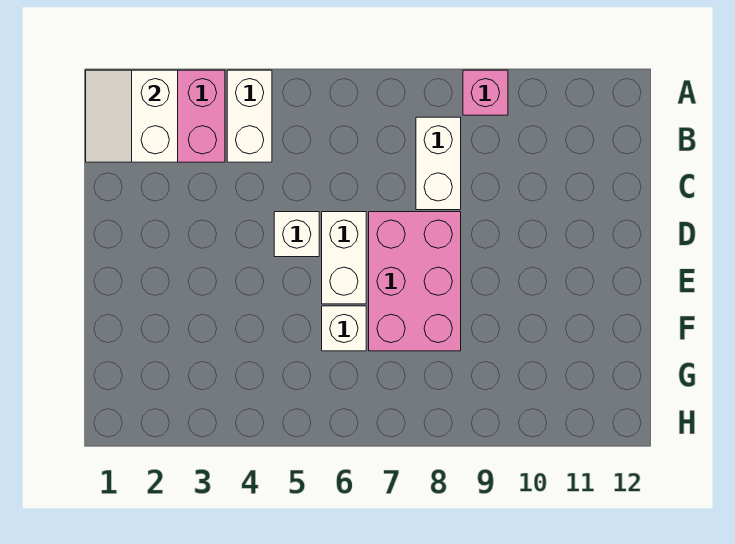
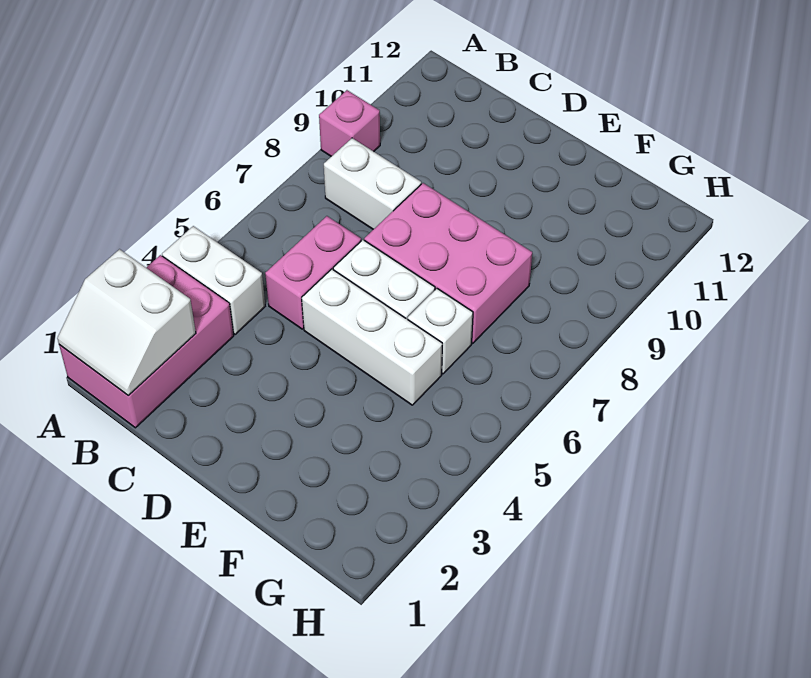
none -> pink 1x2 brick [265,216,361,329]
white 1x1 brick [274,212,319,257] -> white 1x3 brick [302,269,442,405]

